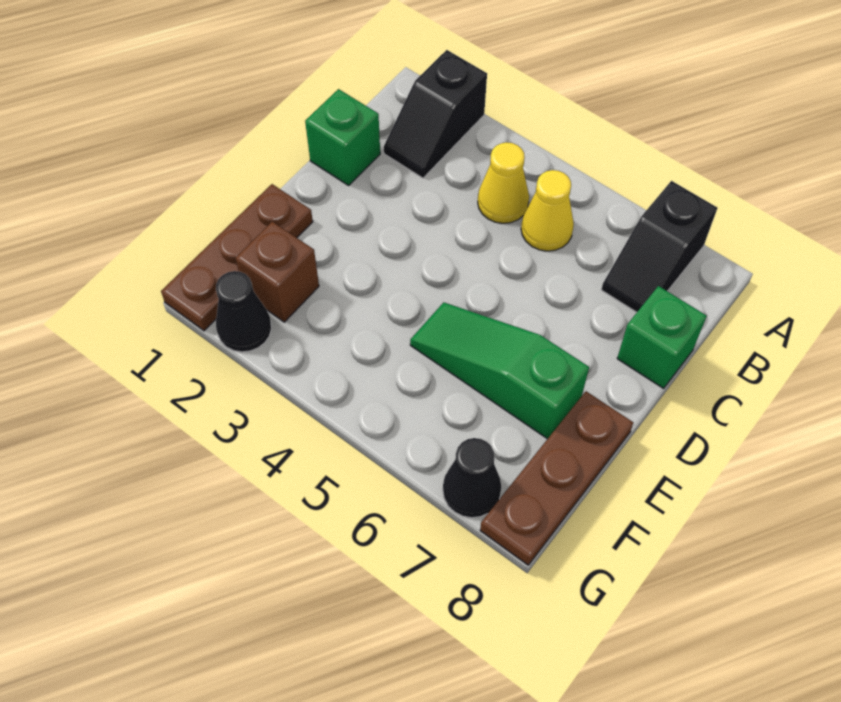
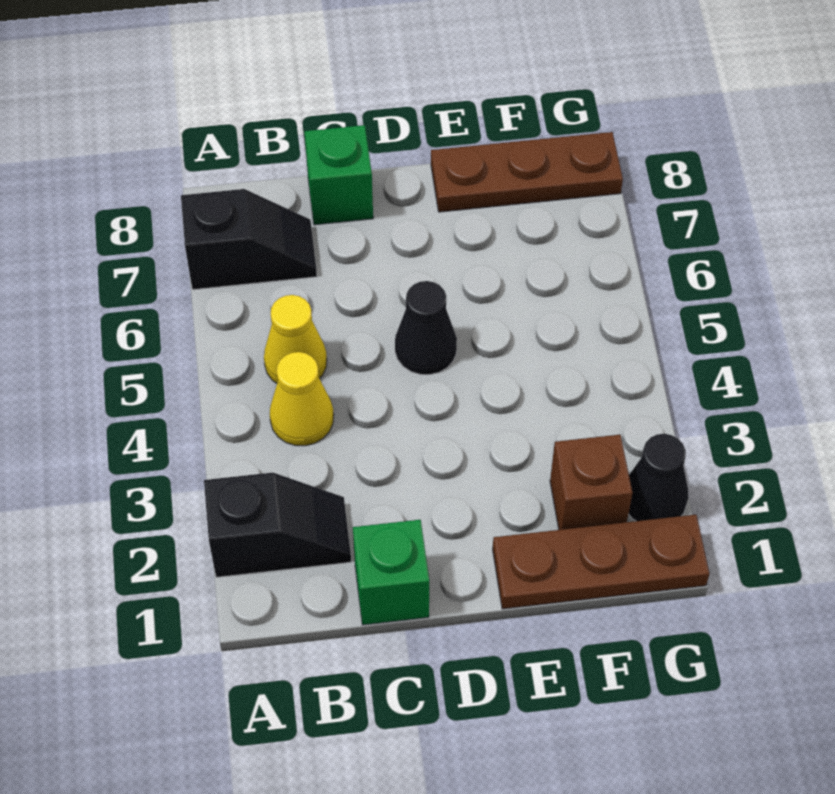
green 1x3 slope [410,302,589,439] -> none
black 1x1 cone [443,438,501,518] -> black 1x1 cone moved to [395,281,457,375]

